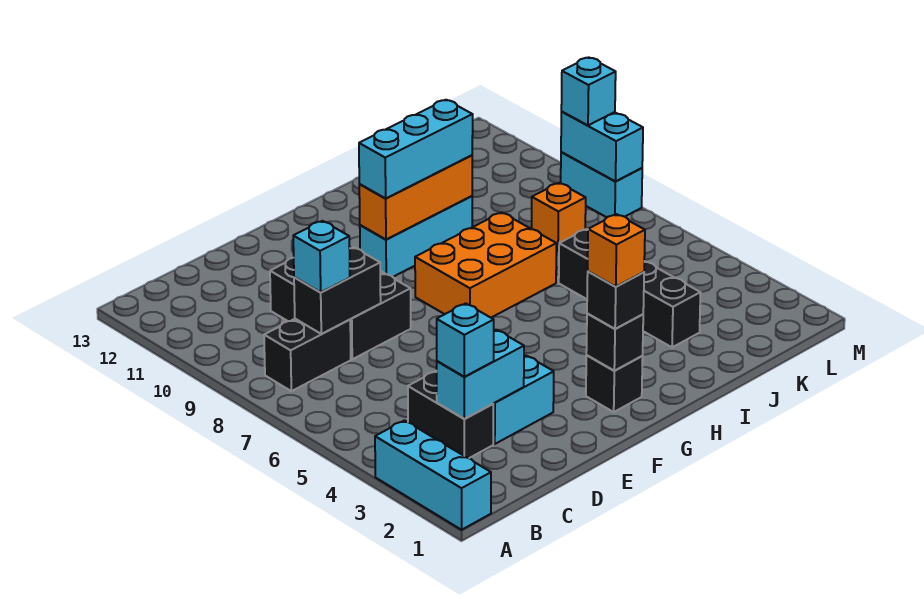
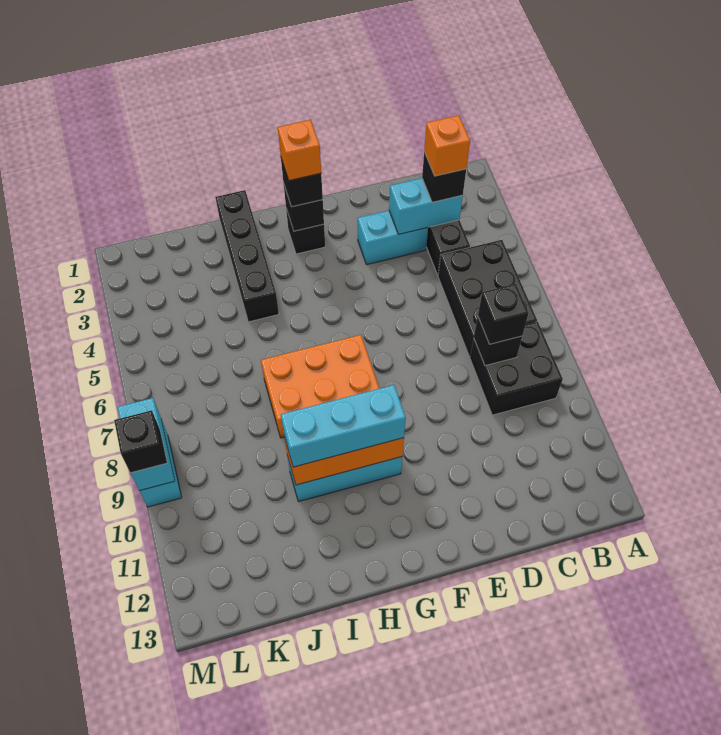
cyan 1x3 brick [375,420,491,530] -> none
black 1x2 brick [264,319,351,391] -> black 2x2 brick [470,322,563,415]
cyan 1x1 brick [437,303,494,377] -> black 1x1 brick [422,152,466,202]
black 1x2 brick [294,247,381,334] -> black 1x1 brick [474,317,522,366]
cyan 1x1 brick [293,221,350,292] -> black 1x1 brick [478,284,529,344]
black 2x3 brick [270,258,411,359] -> black 2x3 brick moved to [438,240,537,357]
black 1x4 brick [559,229,701,347] -> black 1x4 brick moved to [215,190,279,322]
orange 1x1 brick [532,183,586,251] -> orange 1x1 brick moved to [424,115,470,176]
cyan 1x1 brick [561,57,616,125] -> black 1x1 brick [114,410,167,473]

